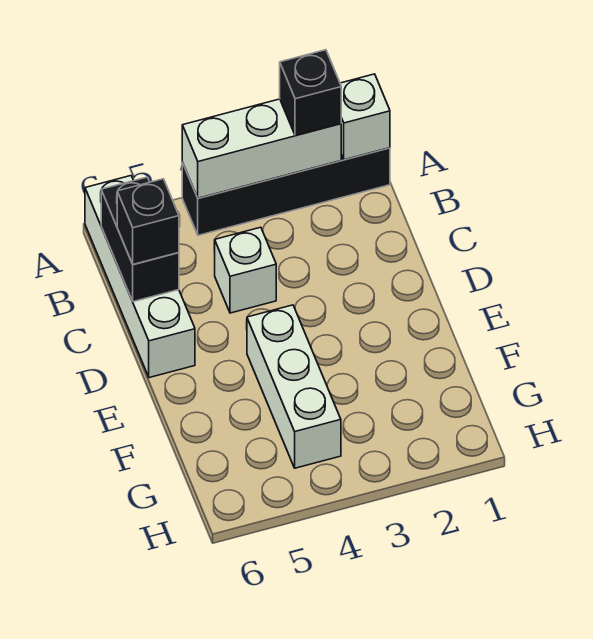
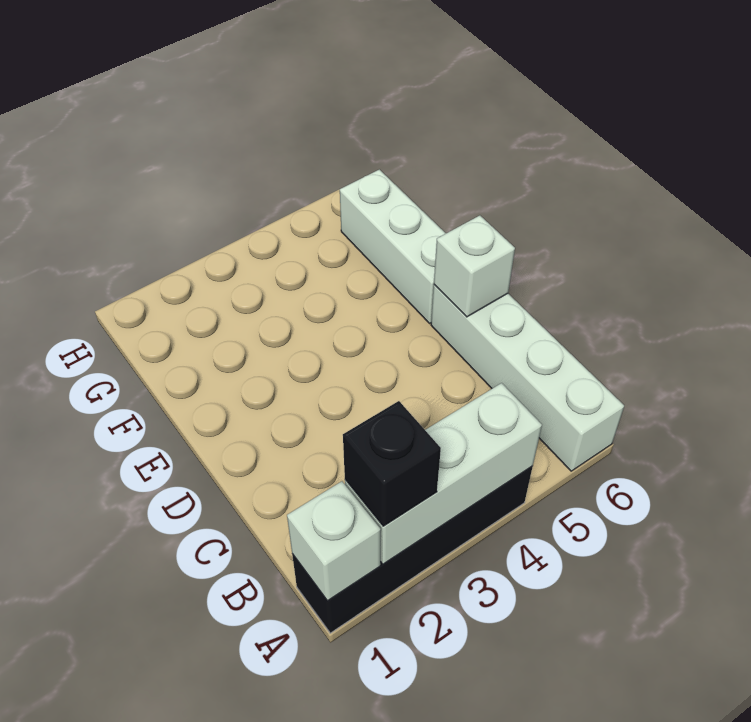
black 1x2 brick [101,177,179,302] -> none
white 1x1 brick [214,227,276,313] -> white 1x1 brick moved to [434,215,515,317]
black 1x1 brick [117,179,179,265] -> none
white 1x3 brick [247,305,341,468] -> white 1x3 brick moved to [340,169,446,323]

